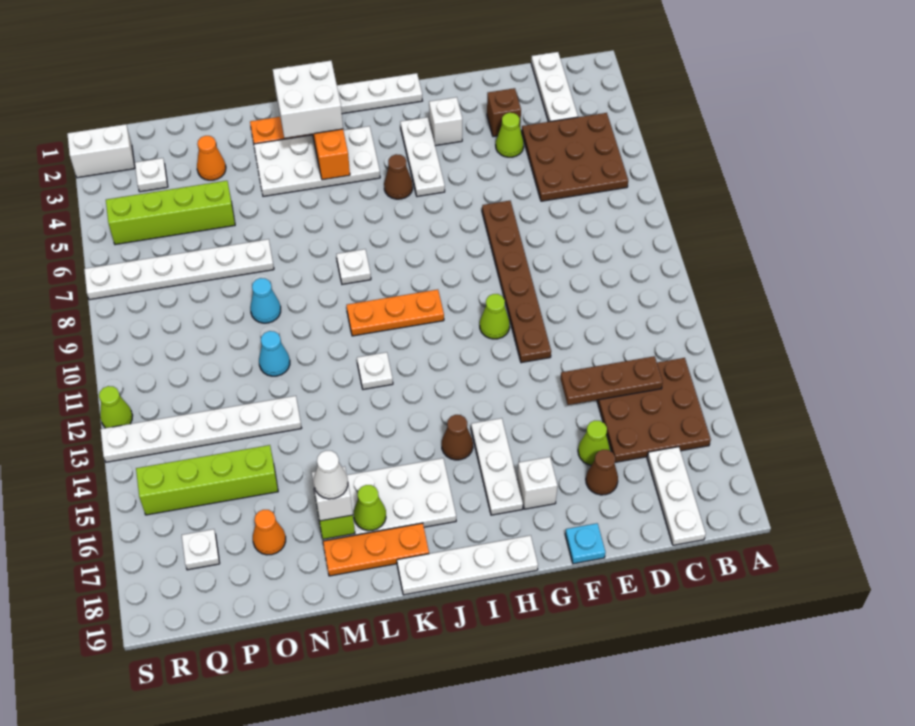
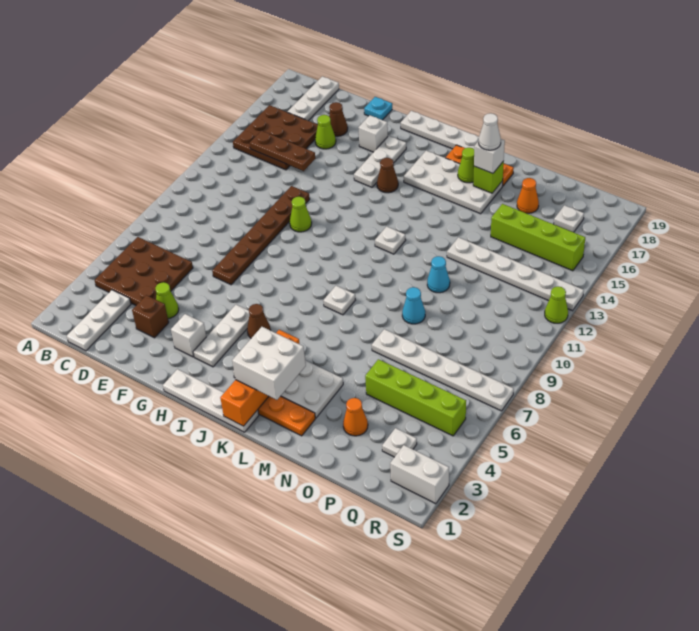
orange 1x3 plate [347,290,444,336] -> none

